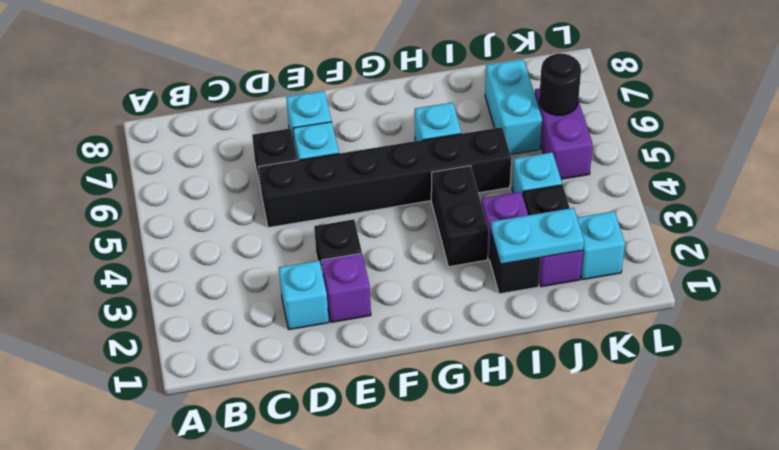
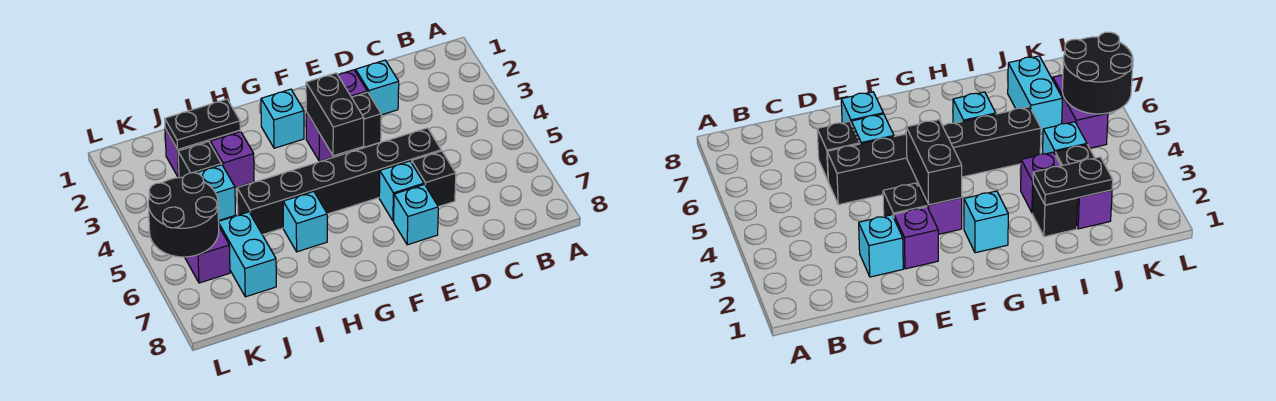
none -> purple 1x1 brick [306,112,349,161]
black 1x2 brick [431,166,489,267] -> black 1x2 brick moved to [306,73,364,156]
cyan 1x2 plate [491,208,584,264] -> black 1x2 plate [165,99,240,150]
cyan 1x1 brick [577,211,625,280] -> cyan 1x1 brick moved to [261,89,304,148]
black 1x1 round brick [539,53,581,116] -> black 2x2 round brick [148,173,219,257]

